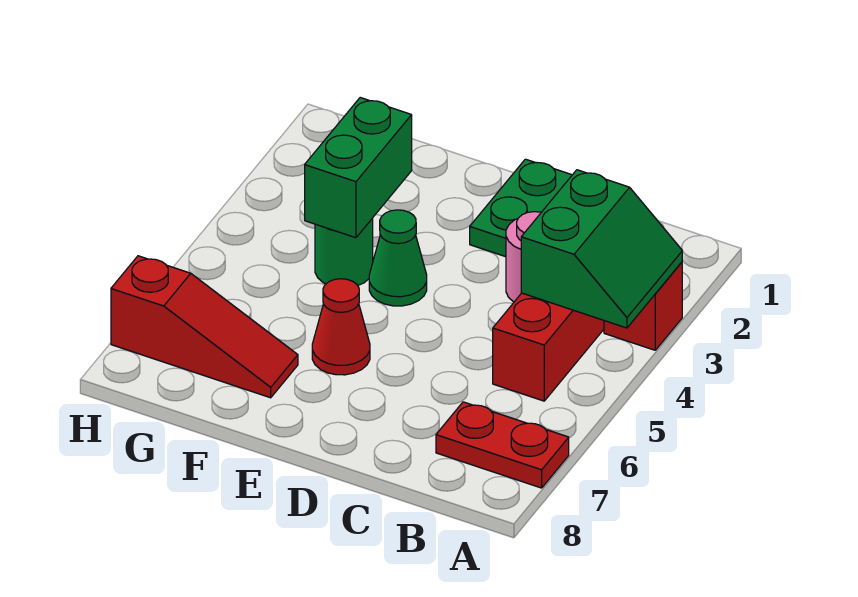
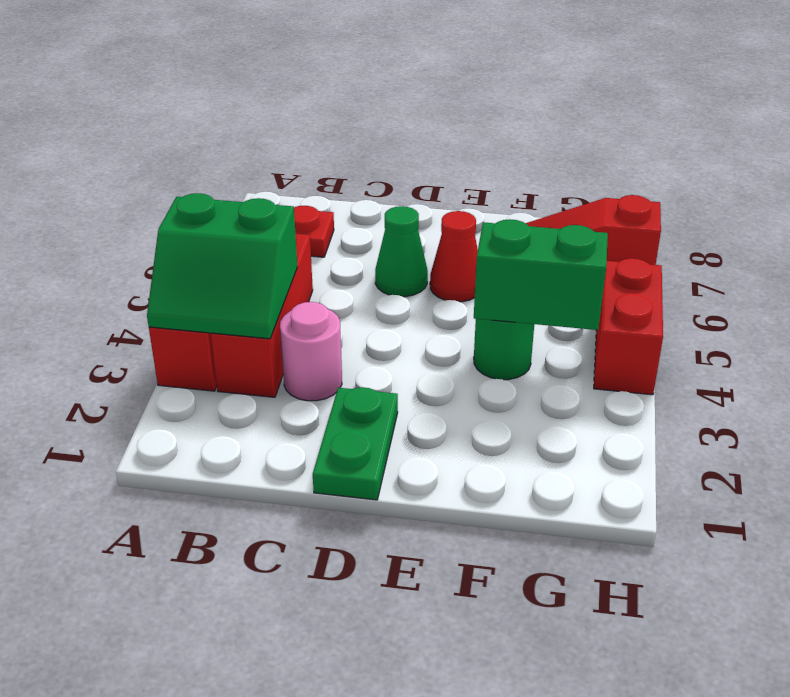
green 2x2 slope [521,170,682,328] -> green 2x2 slope turned to [147,193,297,339]
green 1x1 cone [369,210,427,306] -> green 1x1 cone moved to [375,206,428,297]
green 1x2 brick [305,98,412,238] -> green 1x2 brick turned to [474,219,608,330]
none -> red 1x2 brick [594,258,663,395]

